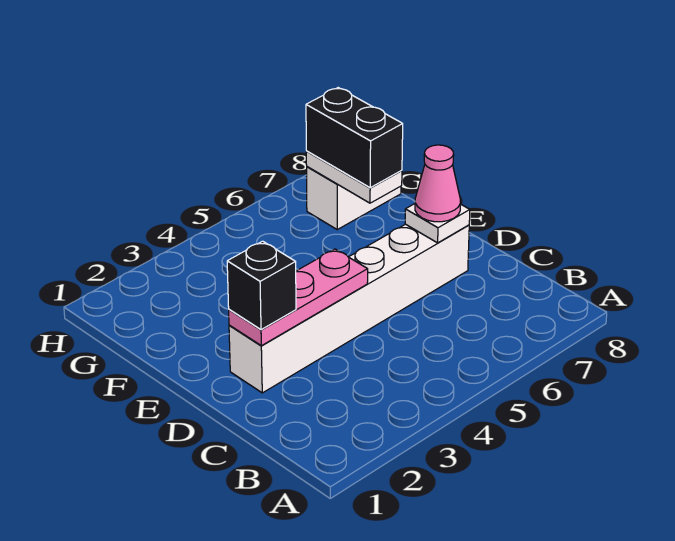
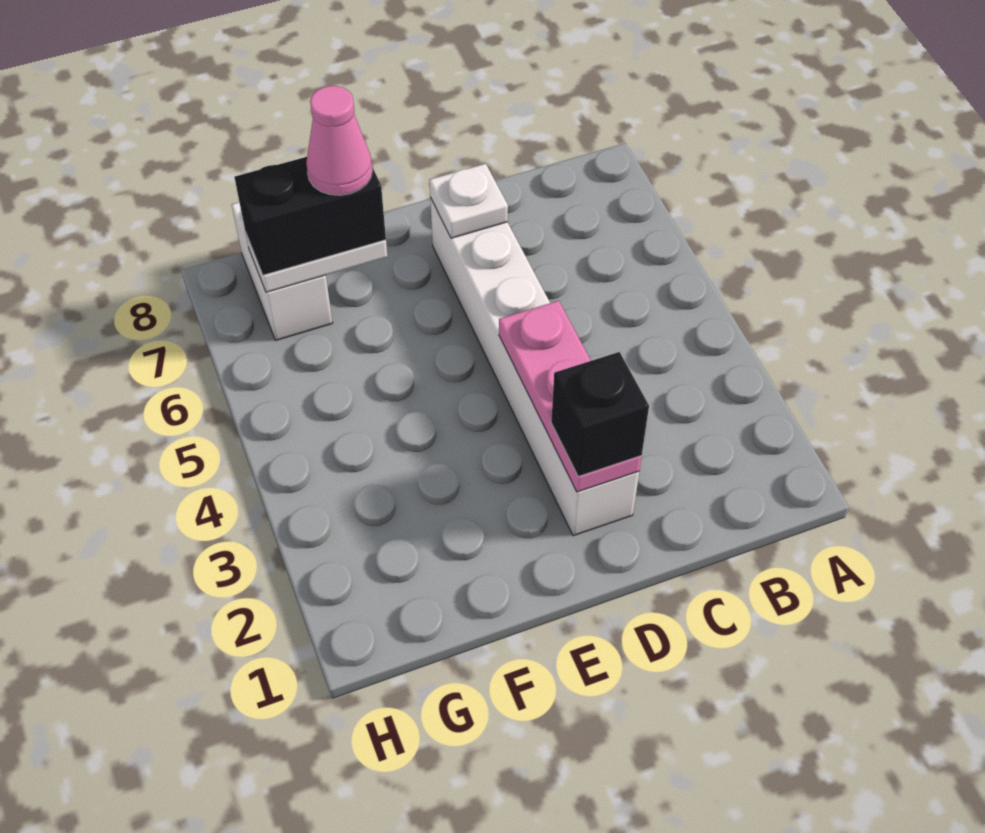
pink 1x1 cone [415,145,460,222] -> pink 1x1 cone moved to [306,86,372,195]

